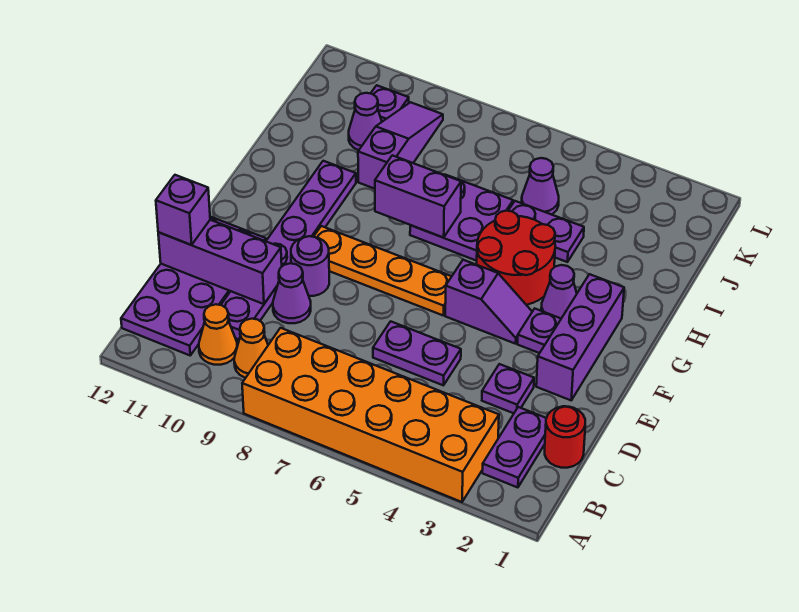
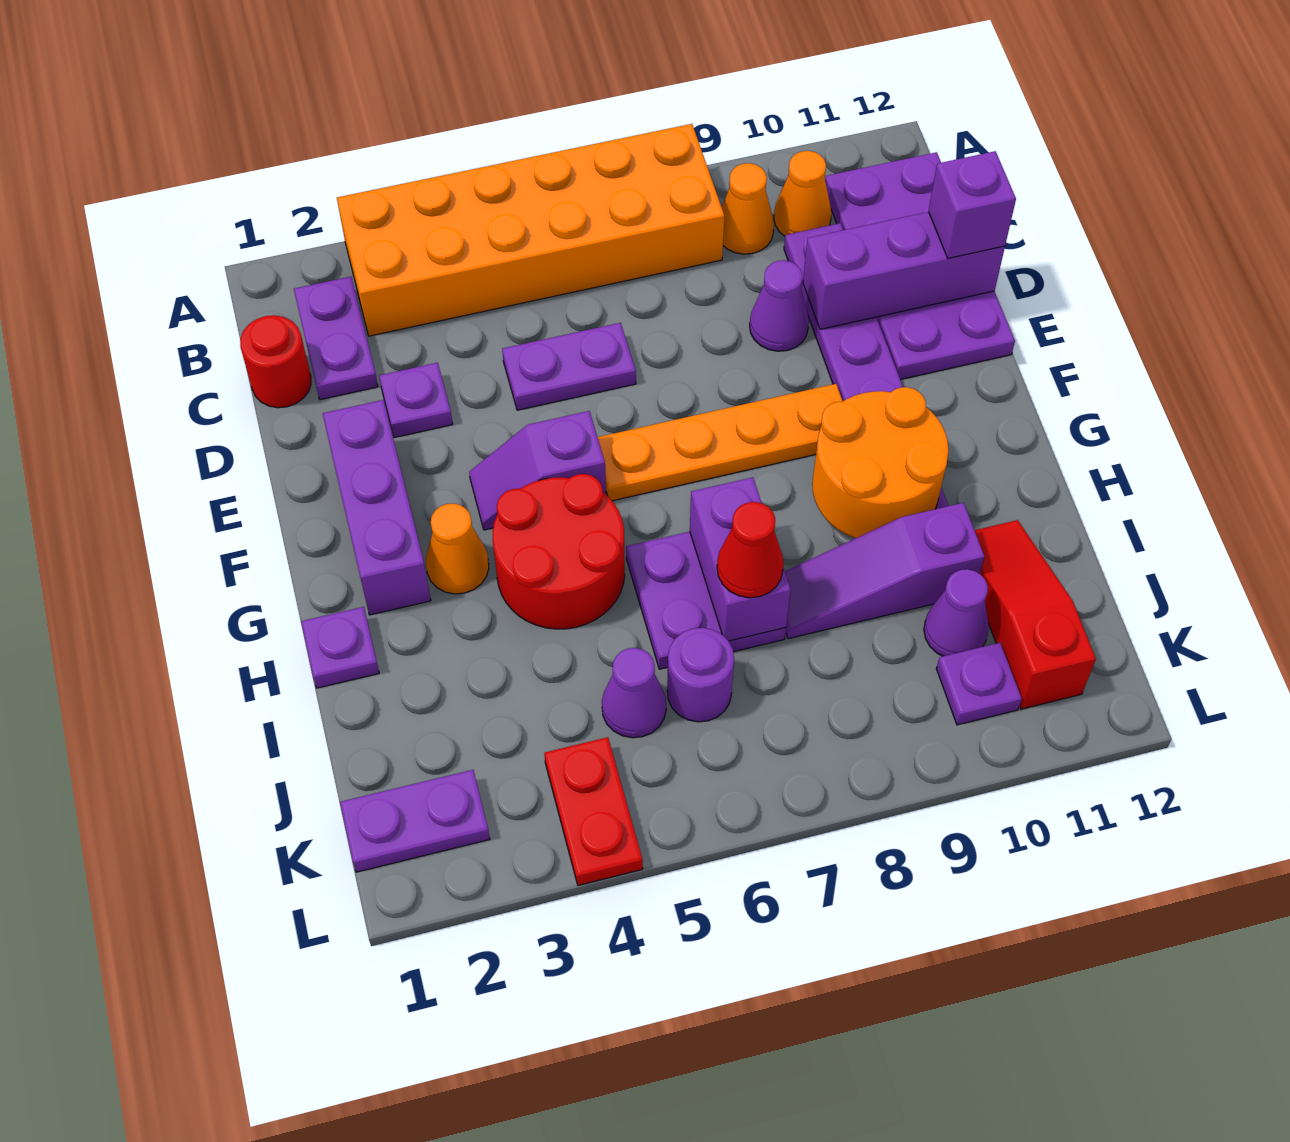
purple 1x1 round brick [291,236,329,296] -> purple 1x1 round brick moved to [667,628,734,722]
purple 1x1 plate [517,309,561,353] -> purple 1x1 plate moved to [301,607,379,688]
purple 1x1 cone [541,265,577,318] -> orange 1x1 cone [426,503,489,594]
none -> orange 2x2 round brick [812,387,949,538]
purple 1x2 brick [375,155,461,238] -> purple 1x2 brick turned to [690,477,791,641]
purple 1x2 plate [508,201,584,262] -> purple 1x2 plate moved to [340,770,490,872]
none -> red 1x1 cone [717,502,784,598]
purple 1x3 slope [358,102,443,189] -> purple 1x3 slope turned to [785,503,984,639]
none -> red 1x3 slope [975,520,1096,709]
none -> red 1x2 plate [544,737,643,885]

